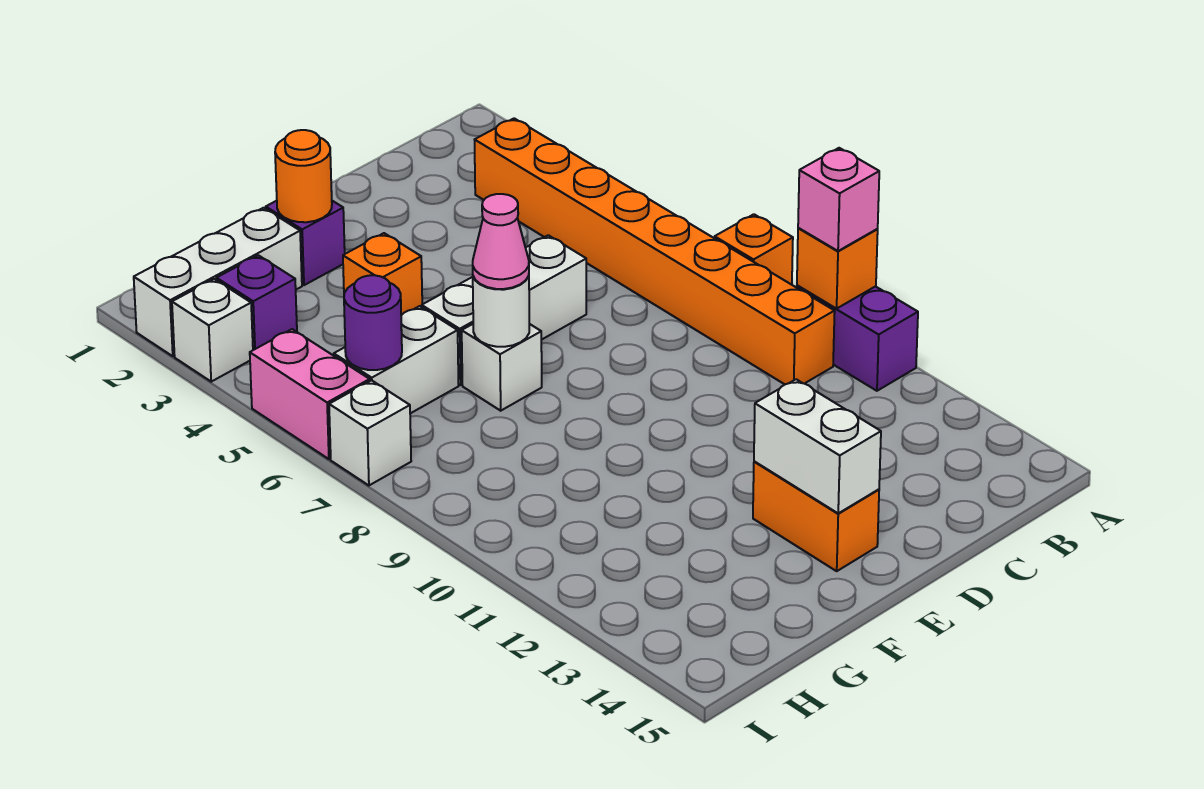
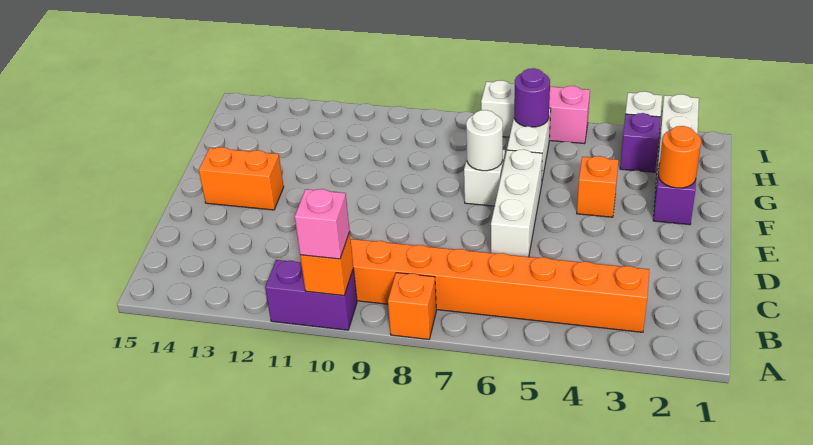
white 1x2 brick [754,379,881,513] -> none
pink 1x1 cone [473,194,529,289] -> none

